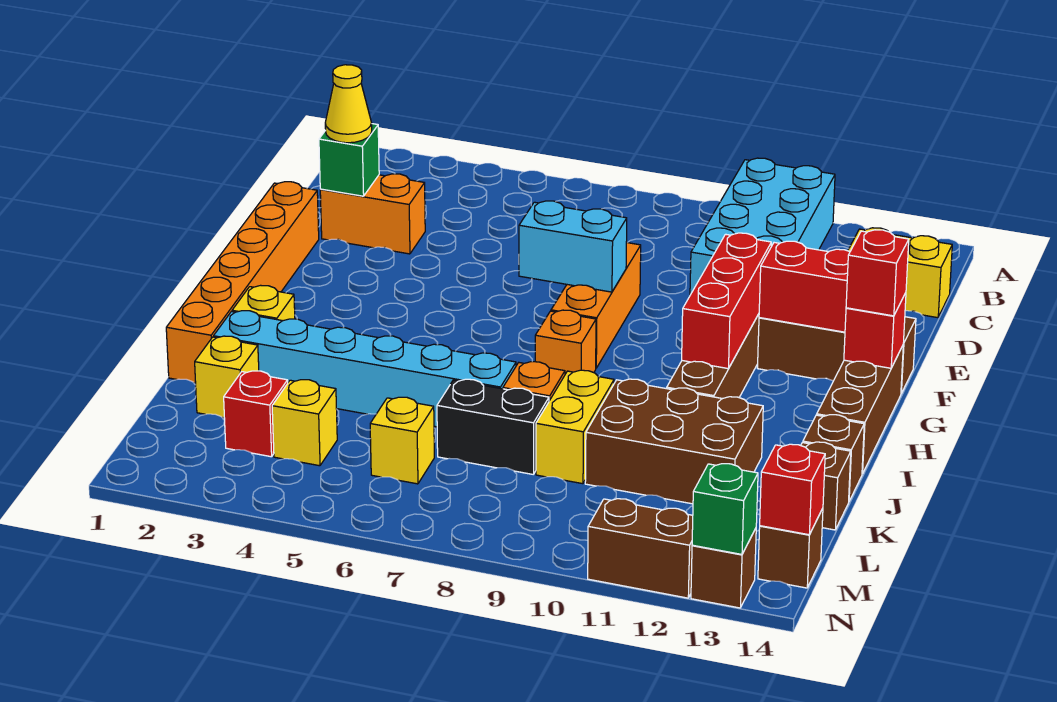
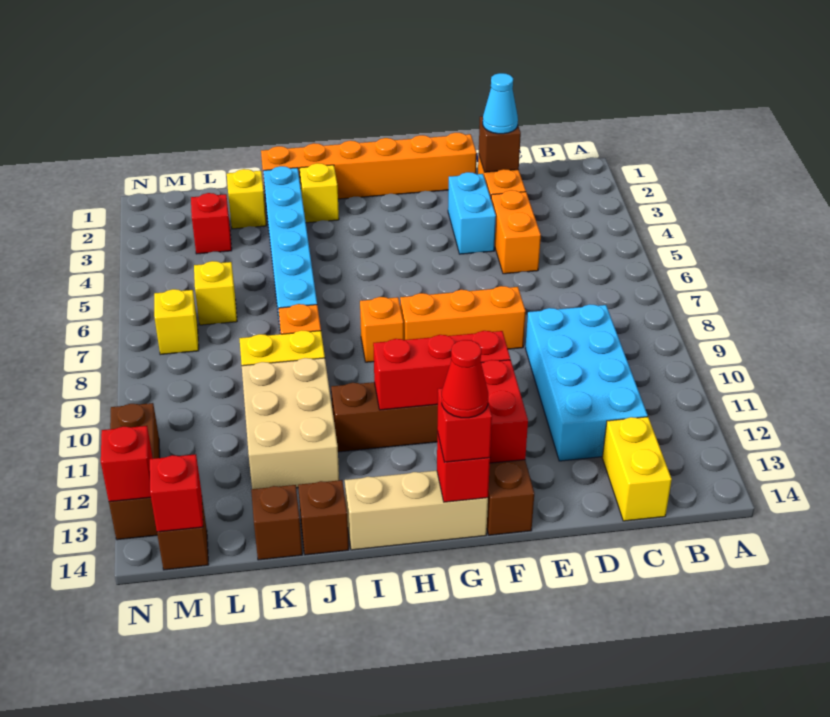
cyan 2x4 brick [690,158,835,295] -> cyan 2x4 brick turned to [525,304,648,461]
green 1x1 brick [319,124,379,196] -> brown 1x1 brick [479,116,521,172]
yellow 1x1 cone [325,65,372,143] -> cyan 1x1 cone [483,73,518,134]
none -> orange 1x2 brick [491,190,541,274]
cyan 1x2 brick [519,201,627,292] -> cyan 1x2 brick moved to [448,172,496,254]
brown 1x3 brick [817,346,903,474] -> tan 1x3 brick [345,471,488,550]
none -> red 1x1 cone [442,340,488,418]
brown 2x3 brick [585,379,763,504] -> tan 2x3 brick [242,358,339,489]
black 1x2 brick [437,379,549,474] -> none
yellow 1x1 brick [272,380,337,466] -> yellow 1x1 brick moved to [154,289,199,355]
green 1x1 brick [692,464,758,554] -> red 1x1 brick [101,426,153,502]

